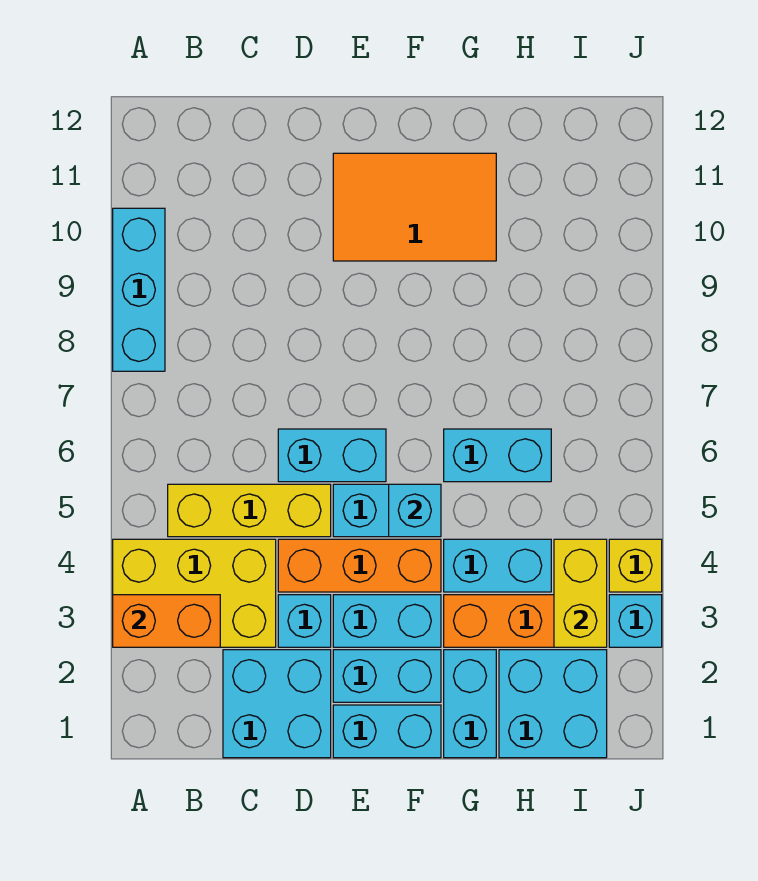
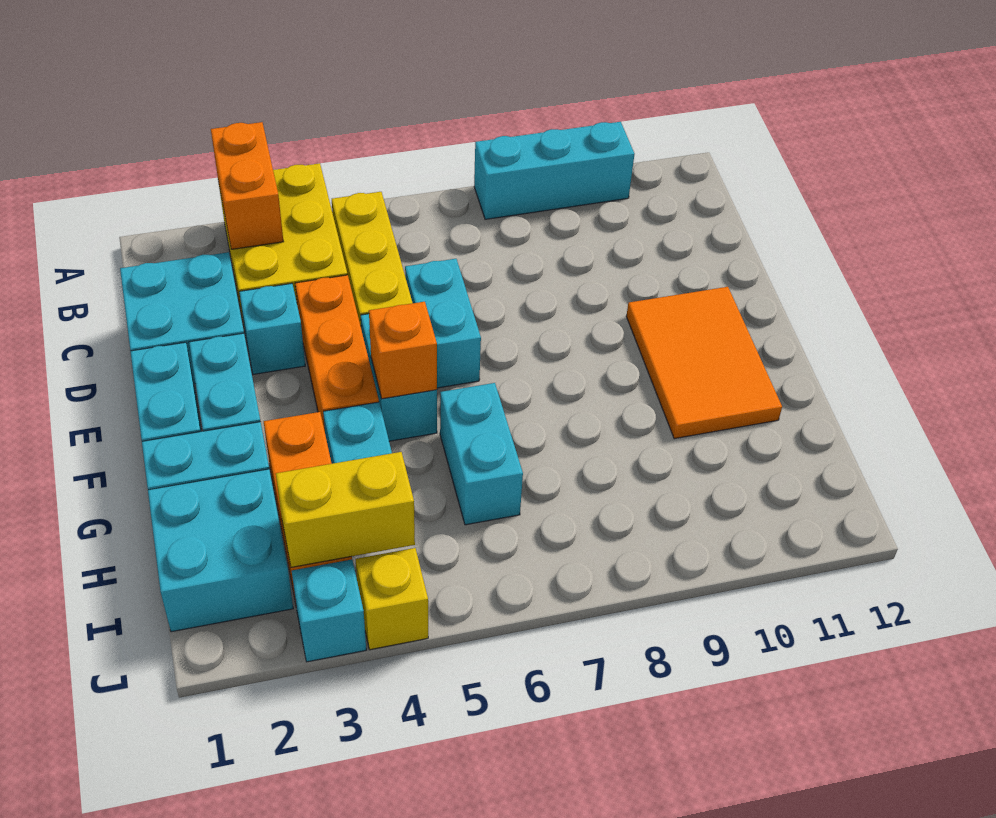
cyan 1x2 brick [333,595,441,647] -> none
cyan 1x1 brick [389,484,441,537] -> orange 1x1 brick [369,302,437,399]

